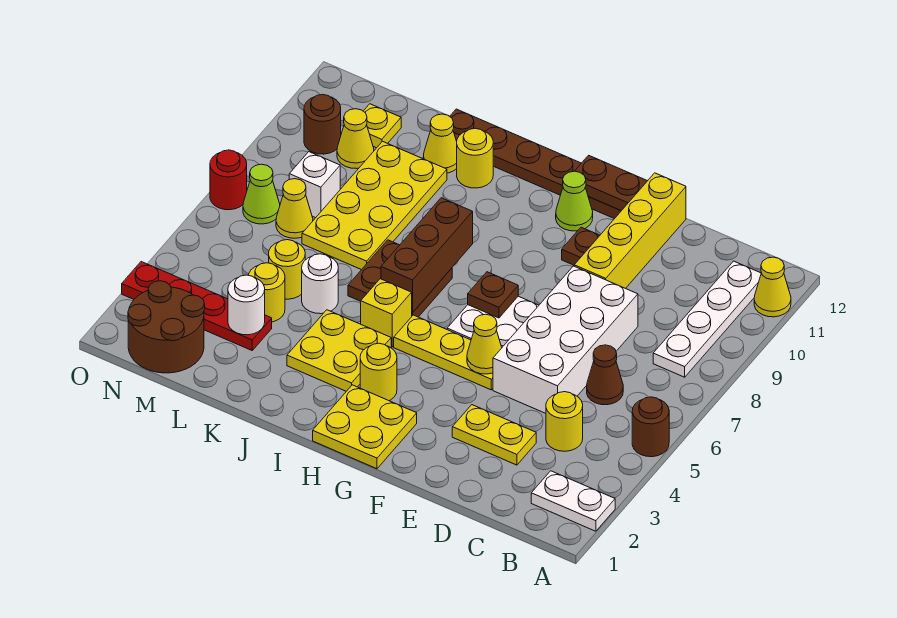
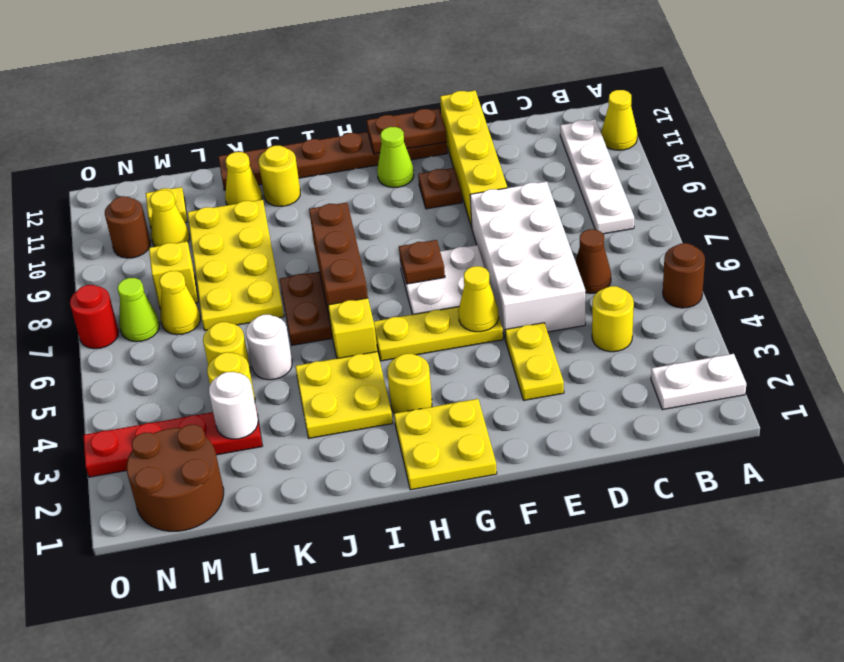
yellow 1x2 plate [452,405,536,465] -> yellow 1x2 plate turned to [505,323,564,400]
white 1x1 brick [289,152,340,218] -> yellow 1x1 brick [149,242,198,309]

